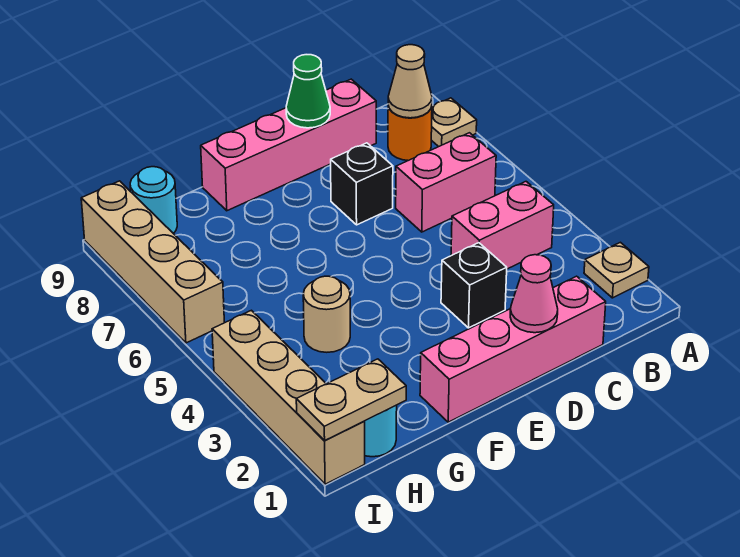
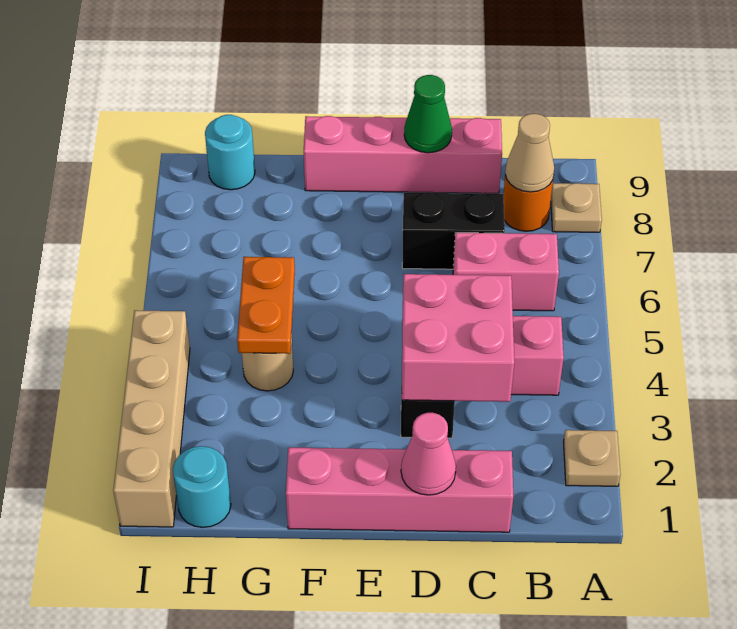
none -> pink 2x2 brick [402,274,514,402]
black 1x1 brick [331,143,393,225] -> black 1x2 brick [402,193,505,269]
none -> orange 1x2 plate [237,257,295,354]
tan 1x2 plate [296,359,406,440] -> none
tan 1x4 brick [81,181,224,343] -> none

